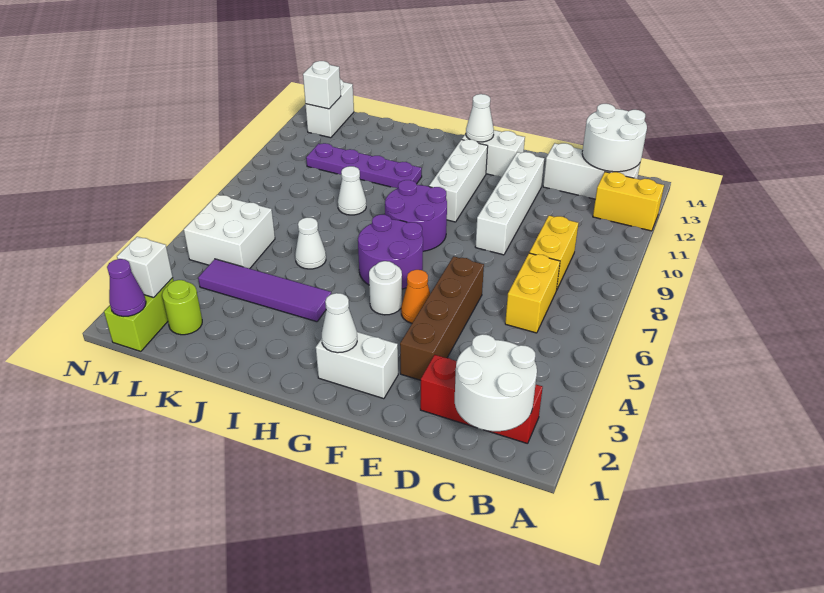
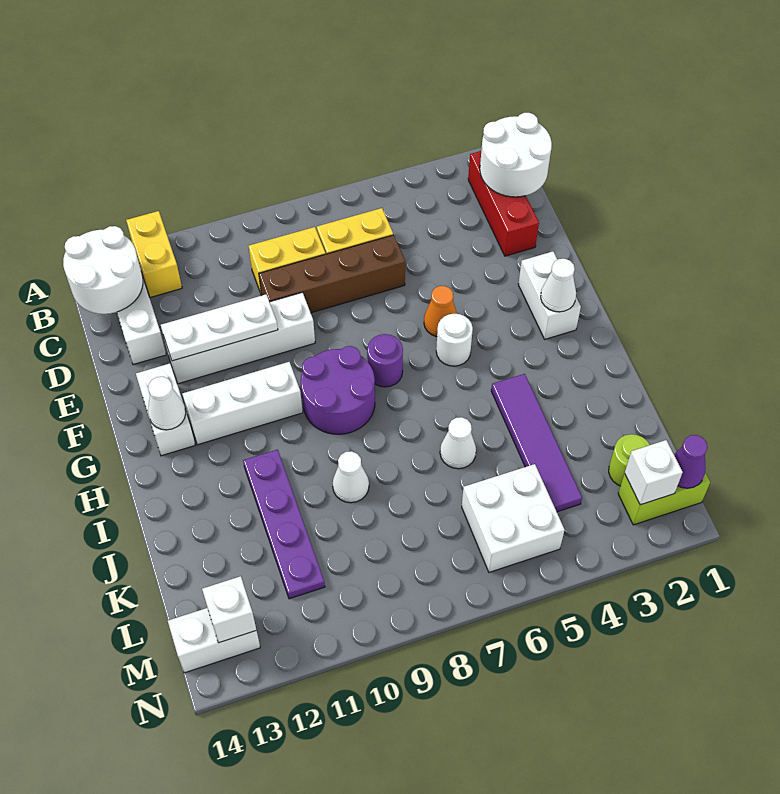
brown 1x4 brick [400,256,484,380] -> brown 1x4 brick moved to [259,235,405,313]
none -> white 1x3 plate [161,294,278,361]
purple 2x2 round brick [358,215,423,289] -> purple 1x1 round brick [367,334,403,387]

